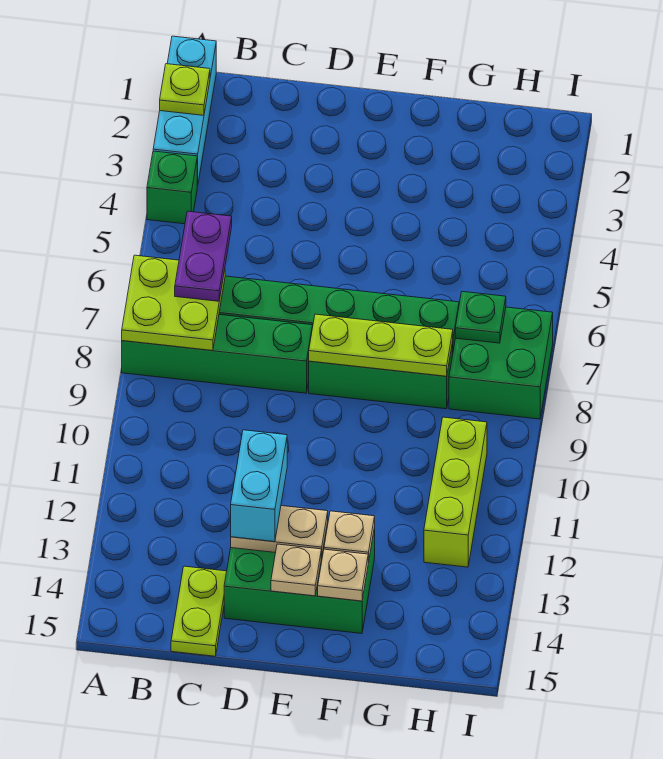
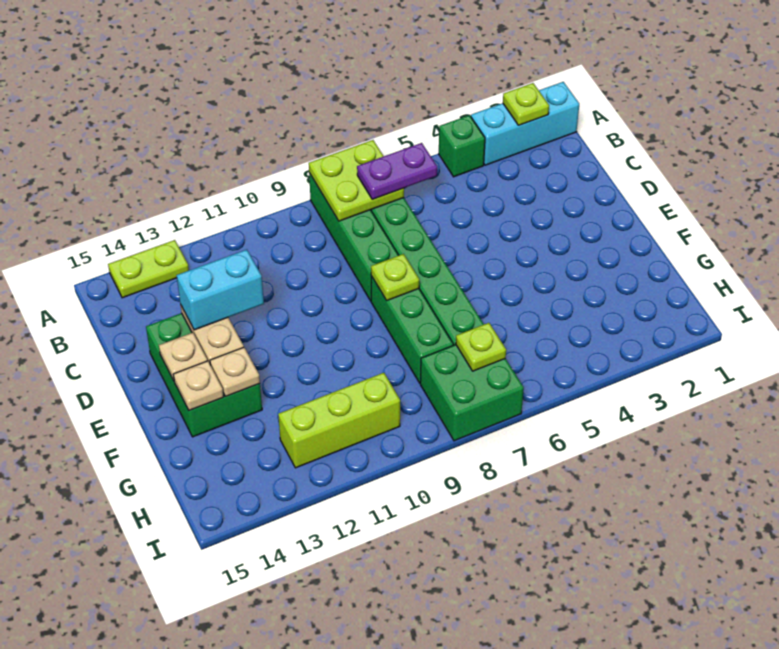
lime 1x2 plate [171,566,227,656] -> lime 1x2 plate moved to [108,240,189,298]
lime 1x3 plate [309,314,453,376] -> lime 1x1 plate [371,254,419,300]
green 1x1 plate [455,292,506,343] -> lime 1x1 plate [456,323,506,371]

